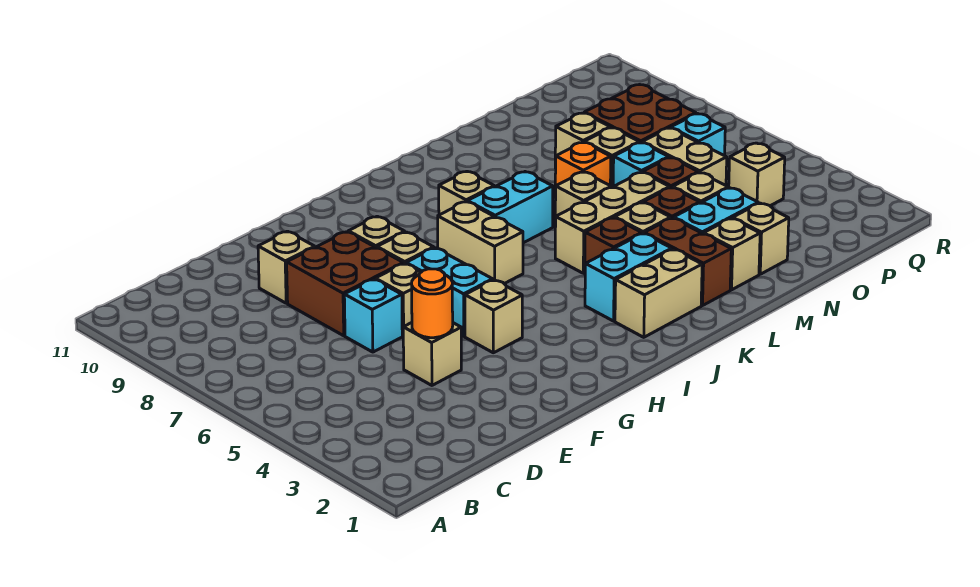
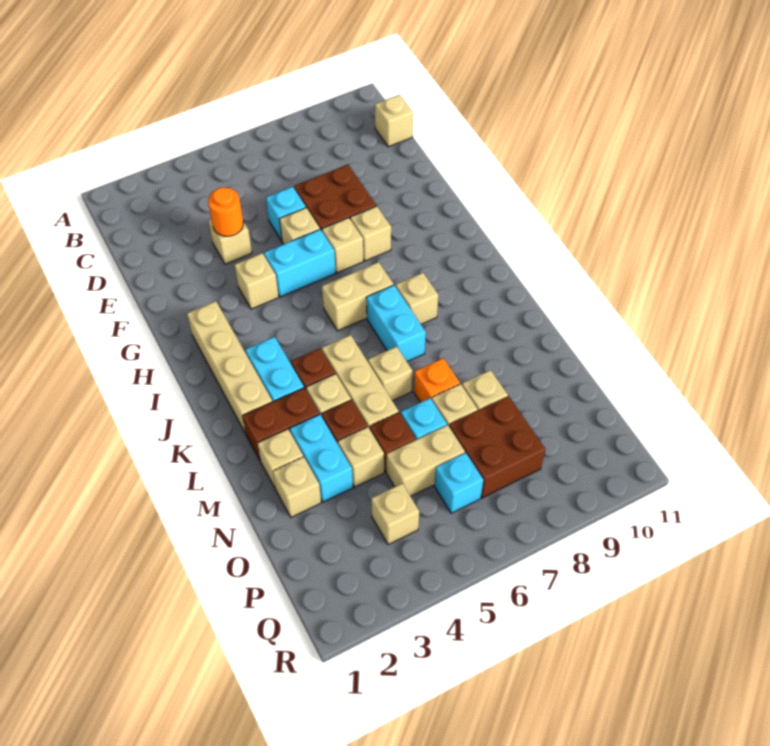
tan 1x1 brick [258,231,315,303] -> tan 1x1 brick moved to [375,95,413,147]
tan 1x2 brick [615,249,702,337] -> tan 1x4 brick [187,301,272,434]

